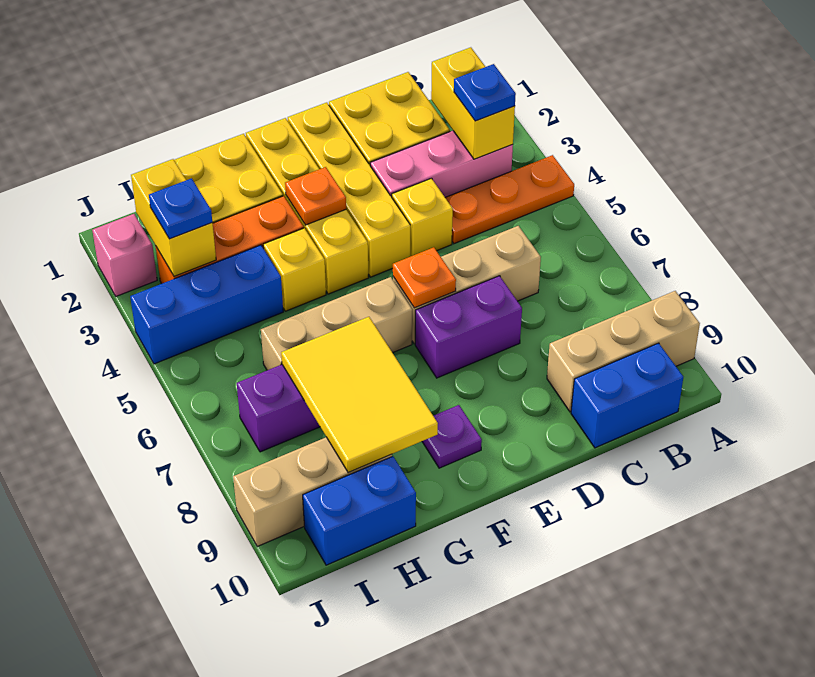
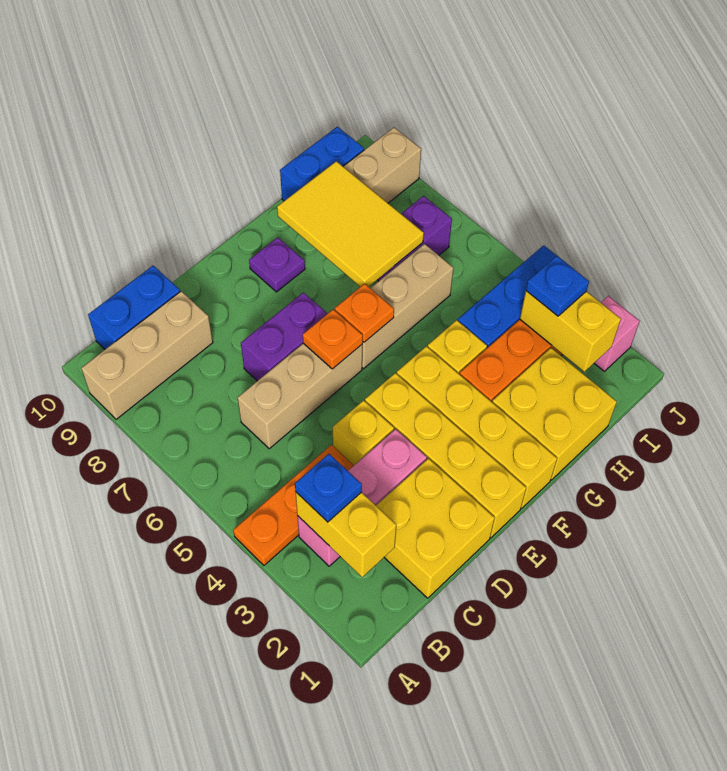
orange 1x1 plate [285,167,346,225] -> orange 1x1 plate moved to [335,284,394,342]

